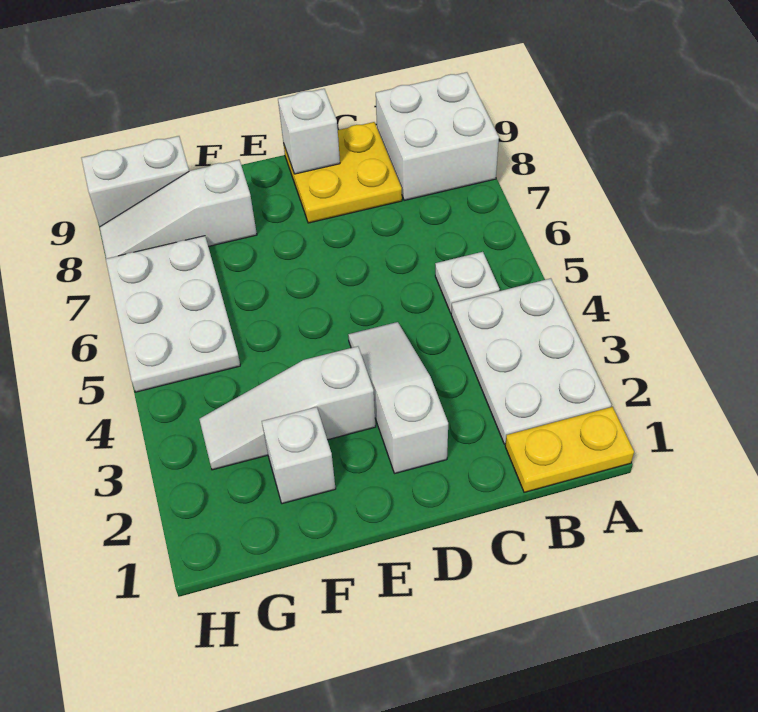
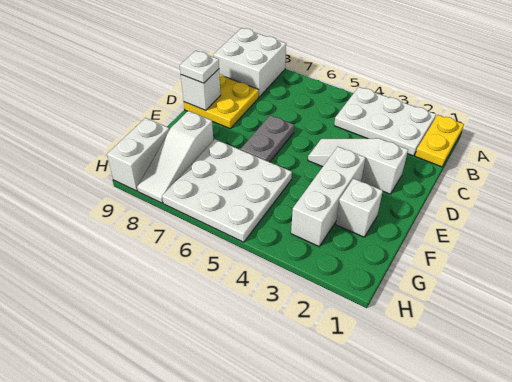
white 1x1 plate [435,252,500,313] -> white 1x1 plate moved to [180,51,219,83]
none -> grey 1x2 plate [241,115,294,162]
white 1x3 slope [199,346,376,470] -> white 1x3 brick [291,147,365,246]
white 2x3 plate [106,236,240,392] -> white 3x3 plate [162,139,292,242]

